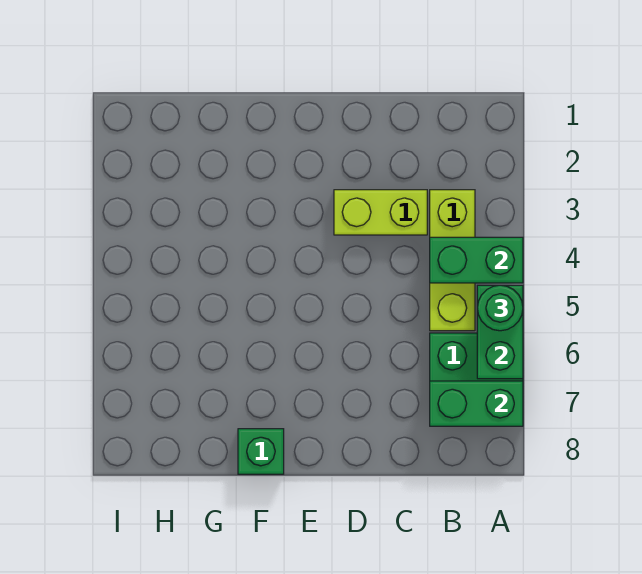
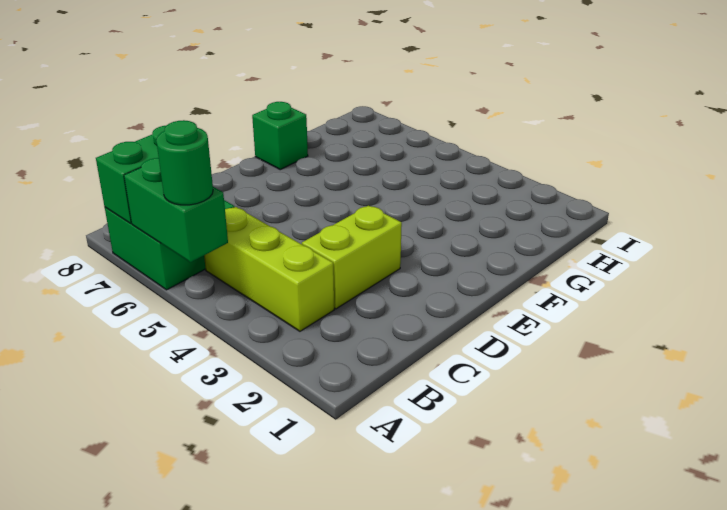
green 1x2 brick [430,237,523,283] -> none

